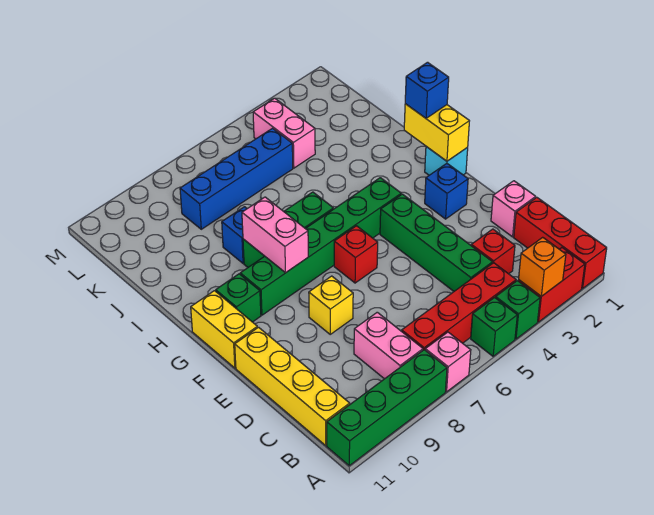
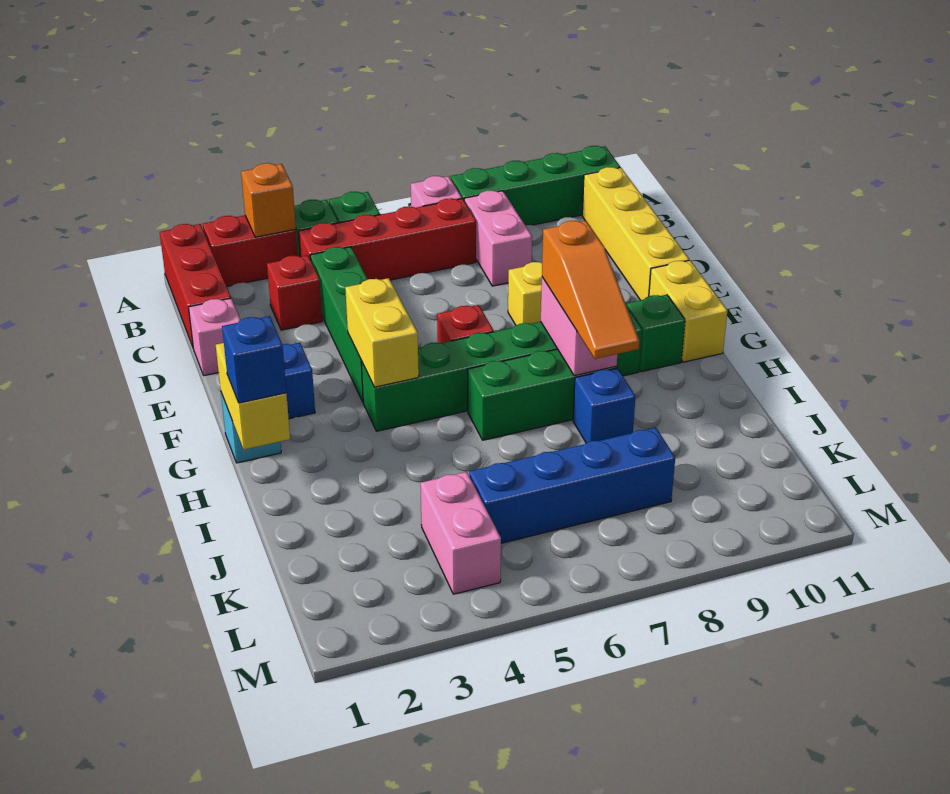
none -> yellow 1x2 brick [345,278,419,387]
none -> orange 1x3 slope [542,221,639,359]

